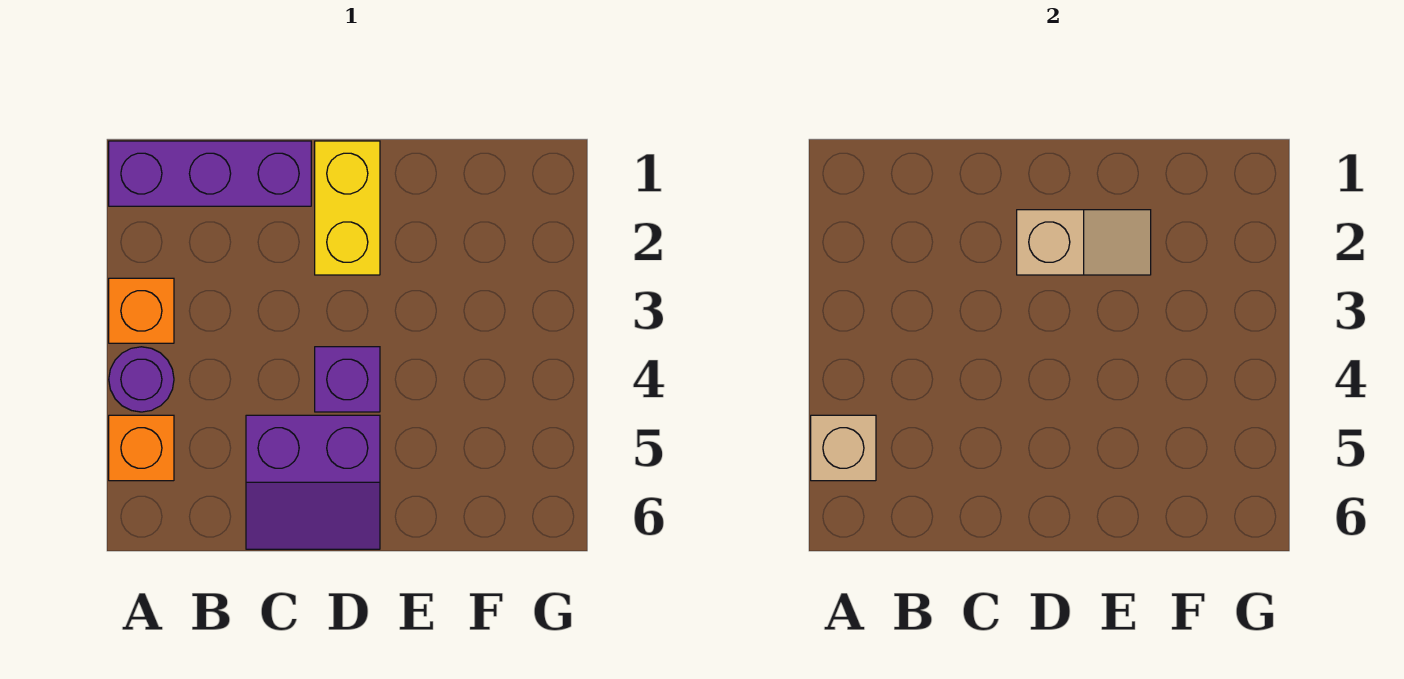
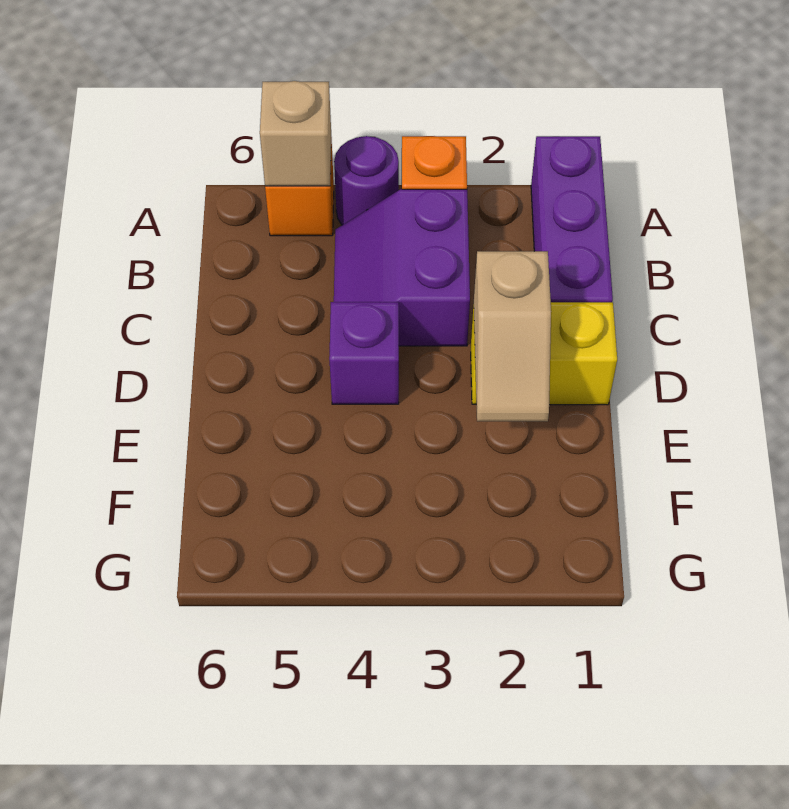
purple 2x2 slope [246,415,380,549] -> purple 2x2 slope moved to [334,189,470,346]

